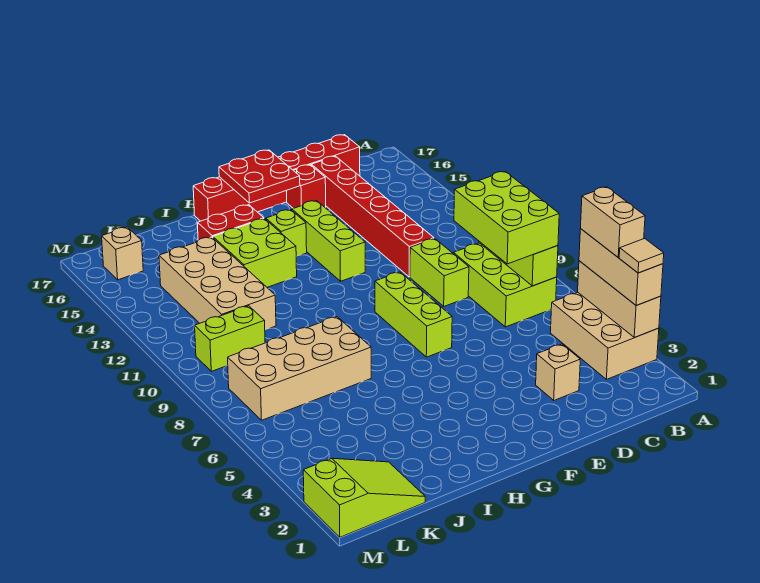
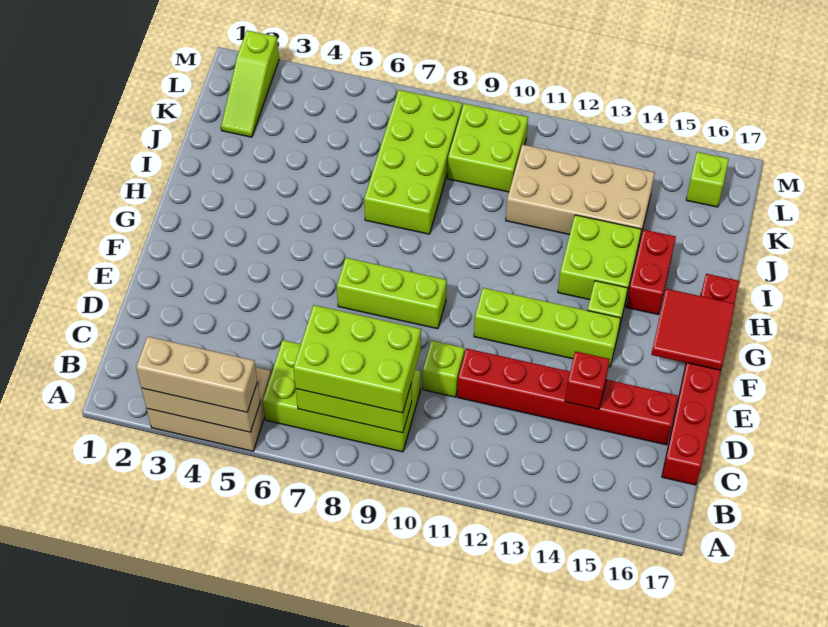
tan 1x1 tile [619,238,664,273] -> none
tan 1x2 brick [581,187,645,257] -> none
lime 2x3 brick [453,243,557,327] -> lime 2x4 brick [263,340,421,452]
tan 1x1 brick [536,344,580,400] -> none
lime 1x2 brick [410,239,469,306] -> lime 1x1 brick [423,341,464,397]
red 1x1 brick [286,165,326,209] -> red 1x1 brick moved to [565,351,610,409]
lime 1x3 brick [292,201,365,281] -> lime 1x4 brick [474,288,621,367]
red 2x2 plate [219,150,300,203] -> red 2x2 tile [651,289,735,370]
tan 2x4 brick [228,317,371,420] -> lime 2x4 brick [364,90,462,234]
lime 2x3 slope [303,458,425,537] -> lime 1x3 slope [221,30,279,137]
lime 1x2 brick [195,306,265,371] -> lime 2x2 brick [448,104,528,192]
tan 1x1 brick [102,227,143,280] -> lime 1x1 brick [686,152,729,207]

